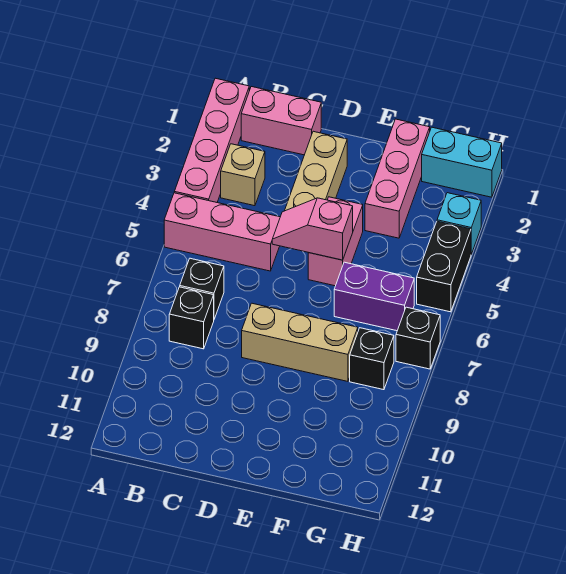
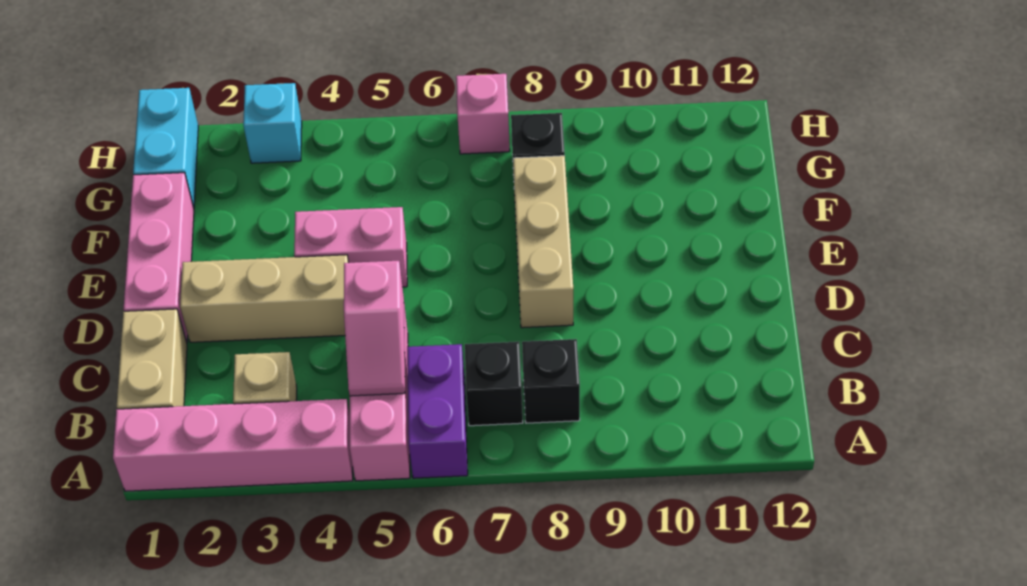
pink 1x2 brick [241,87,321,155] -> tan 1x2 brick [117,309,187,409]
pink 1x2 slope [272,198,353,260] -> pink 1x2 slope moved to [344,261,405,396]
pink 1x3 brick [365,119,430,238] -> pink 1x3 brick turned to [124,173,194,342]
purple 1x2 brick [334,262,414,331] -> purple 1x2 brick moved to [407,344,468,478]
black 1x2 brick [417,221,471,312] -> none
black 1x1 brick [396,307,440,369] -> pink 1x1 brick [456,74,510,154]

